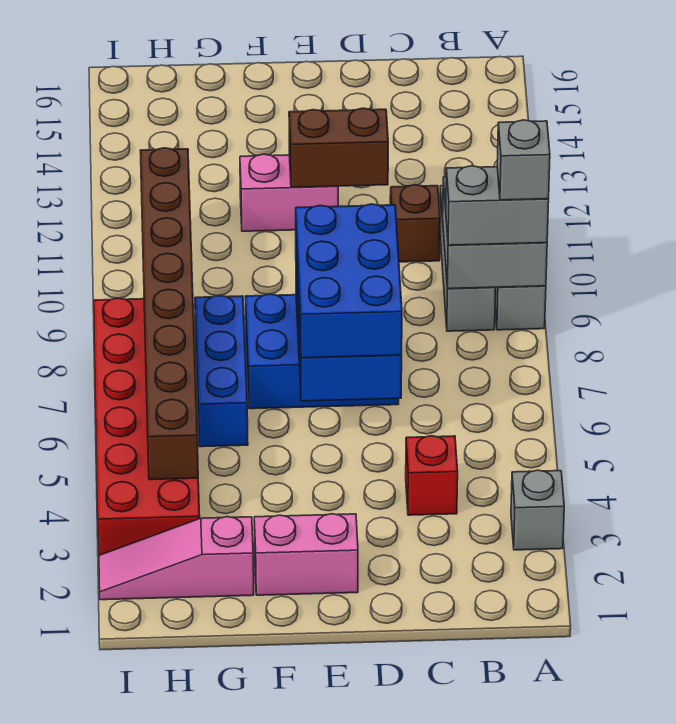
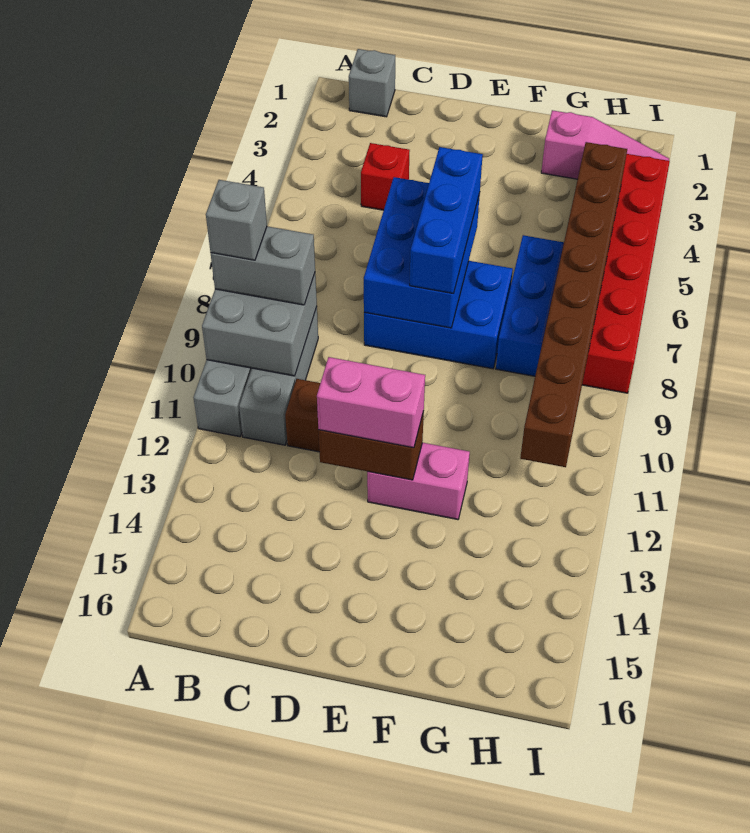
grey 1x1 brick [511,470,564,550] -> grey 1x1 brick moved to [349,49,395,117]
blue 2x3 brick [296,204,402,358] -> blue 1x3 brick [410,147,483,294]
pink 1x2 brick [254,514,358,595] -> pink 1x2 brick moved to [317,357,425,448]

